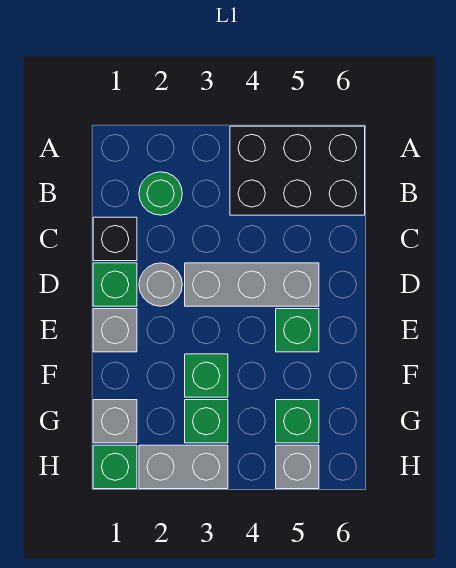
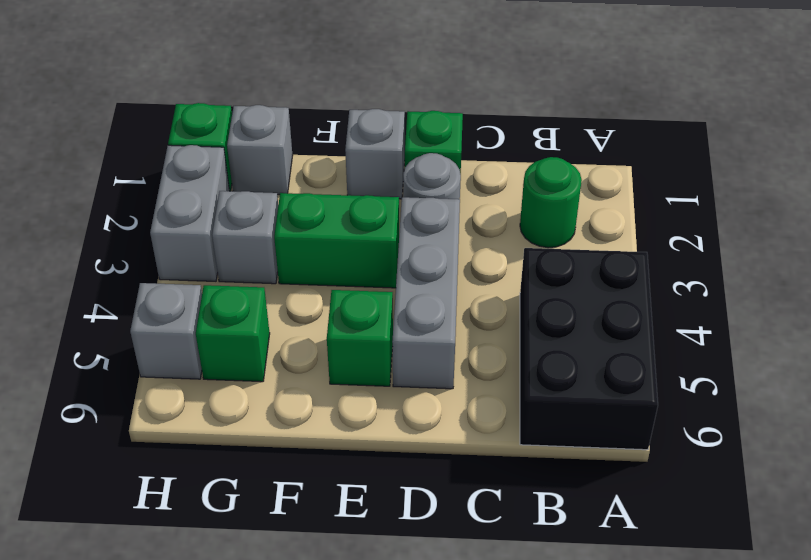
black 1x1 brick [93,217,137,261] -> none
green 1x1 brick [185,354,228,397] -> green 1x2 brick [274,193,399,288]
green 1x1 brick [185,400,228,443] -> grey 1x1 brick [212,191,278,284]

